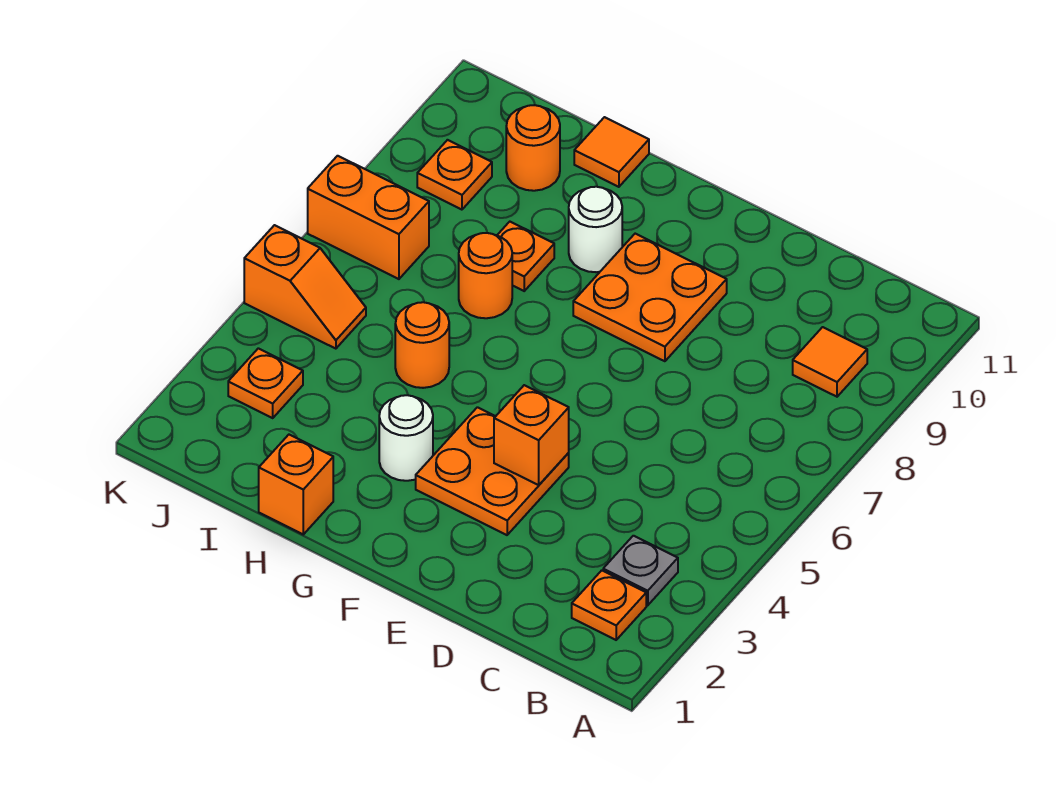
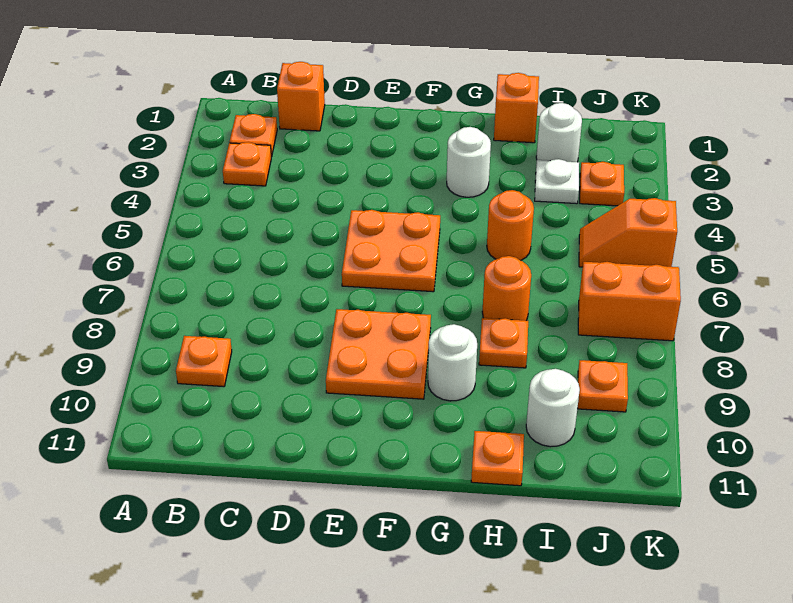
grey 1x1 plate [603,536,678,605] -> orange 1x1 plate [223,142,271,186]
orange 1x1 tile [793,327,867,397] -> orange 1x1 plate [176,336,232,387]
orange 2x2 plate [416,407,569,535] -> orange 2x2 plate moved to [342,210,440,292]
orange 1x1 brick [494,385,569,485] -> orange 1x1 brick moved to [277,62,325,131]
orange 1x1 tile [574,117,649,187] -> orange 1x1 plate [471,431,524,486]
none -> white 1x1 round brick [536,103,582,162]
none -> white 1x1 plate [535,159,579,204]
orange 1x1 round brick [506,105,560,191] -> white 1x1 round brick [526,369,580,447]

